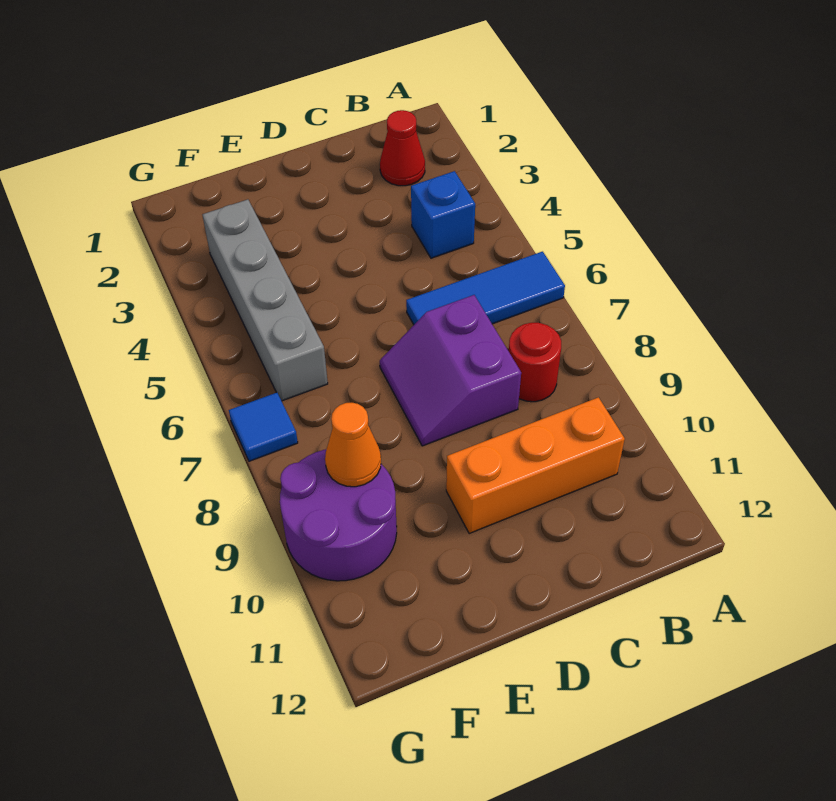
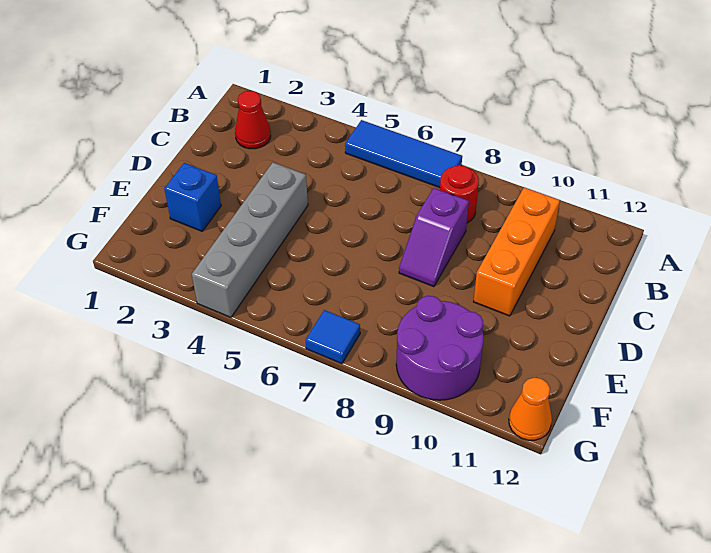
blue 1x3 tile [406,252,565,324] -> blue 1x3 tile turned to [345,120,462,188]
blue 1x1 brick [411,171,475,258] -> blue 1x1 brick moved to [164,163,221,231]
purple 2x2 slope [380,295,521,446] -> purple 1x2 slope [399,188,469,287]
grey 1x4 brick [202,199,328,401] -> grey 1x4 brick turned to [192,162,308,317]
orange 1x1 cone [325,403,381,487] -> orange 1x1 cone moved to [509,378,552,440]

